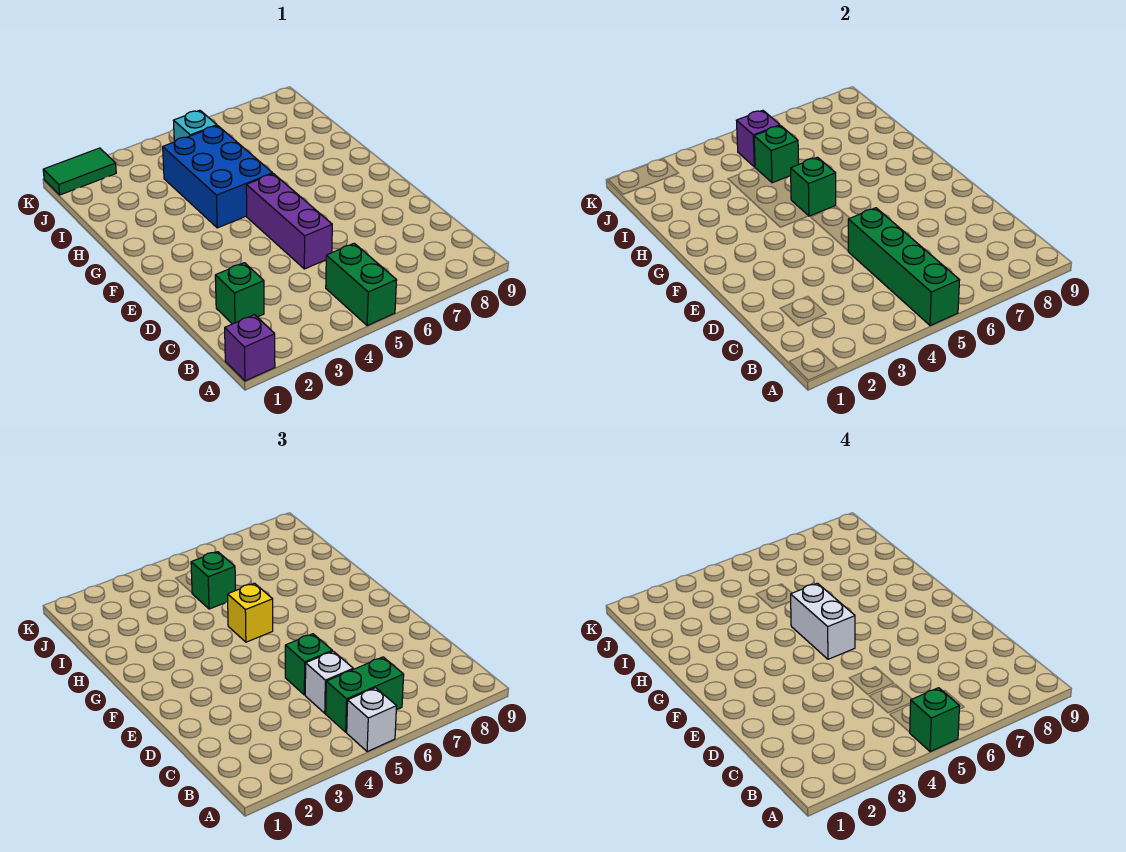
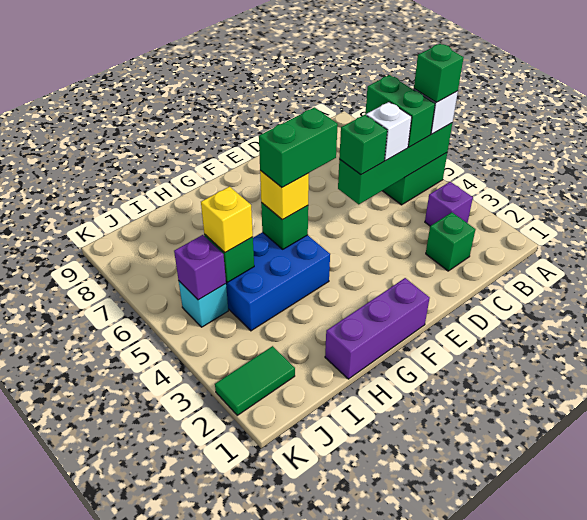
purple 1x1 brick [225,315,275,381] -> purple 1x1 brick moved to [425,182,473,226]
purple 1x3 brick [246,174,332,269] -> purple 1x3 brick moved to [325,278,430,379]
white 1x2 brick [790,583,855,659] -> green 1x2 brick [259,107,338,187]
green 1x1 brick [191,552,236,609] -> yellow 1x1 brick [201,187,253,253]
green 1x2 tile [43,148,116,195] -> green 1x2 tile turned to [215,346,295,415]

